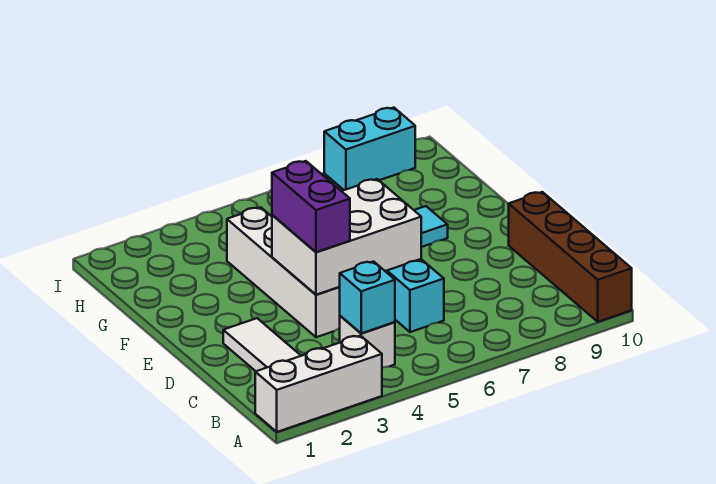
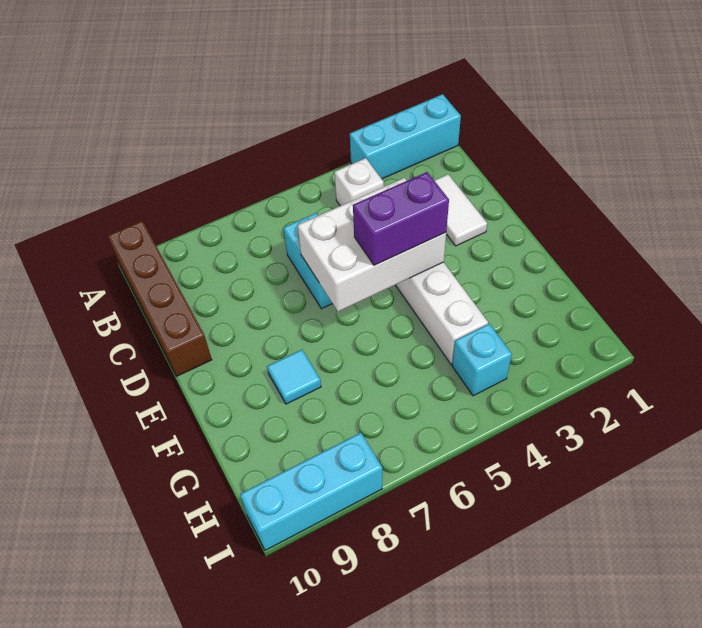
white 1x3 brick [255,336,382,432] -> cyan 1x3 brick [350,94,461,179]
cyan 1x1 brick [340,262,395,333] -> cyan 1x1 brick moved to [452,324,512,396]
purple 1x2 brick [272,161,350,252] -> purple 1x2 brick turned to [353,172,449,265]
cyan 1x2 brick [324,108,415,190] -> cyan 1x3 brick [240,433,382,550]

